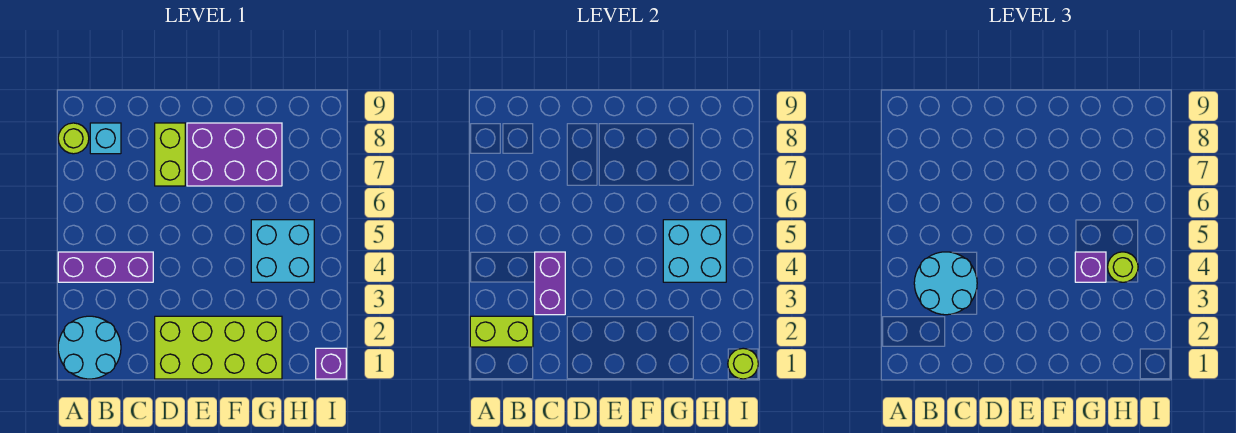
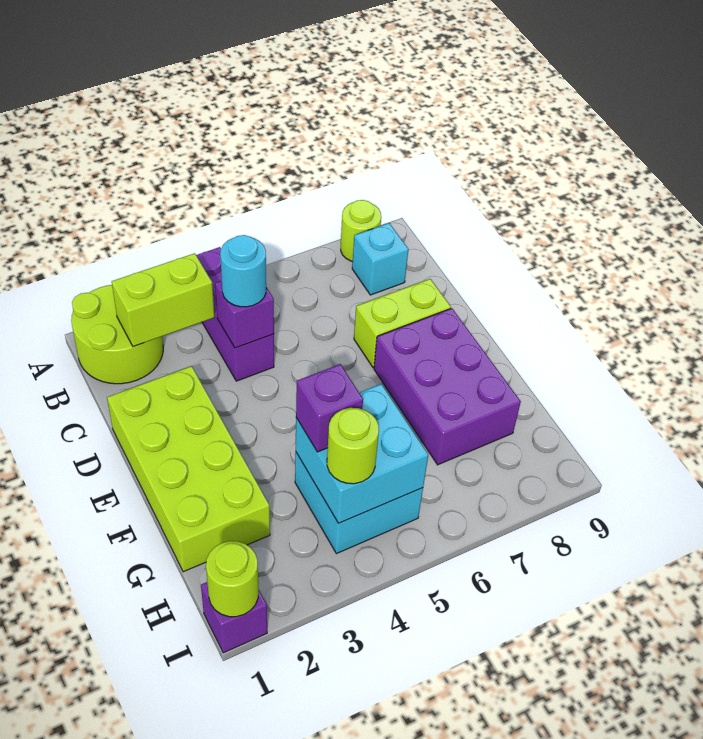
cyan 2x2 round brick [58,316,121,379] -> lime 2x2 round brick [71,285,163,384]
lime 1x2 brick [470,316,533,347] -> lime 1x2 brick turned to [112,253,214,347]
cyan 2x2 round brick [914,252,977,315] -> cyan 1x1 round brick [220,235,266,307]
purple 1x2 brick [535,252,565,315] -> purple 1x1 brick [215,281,274,348]

